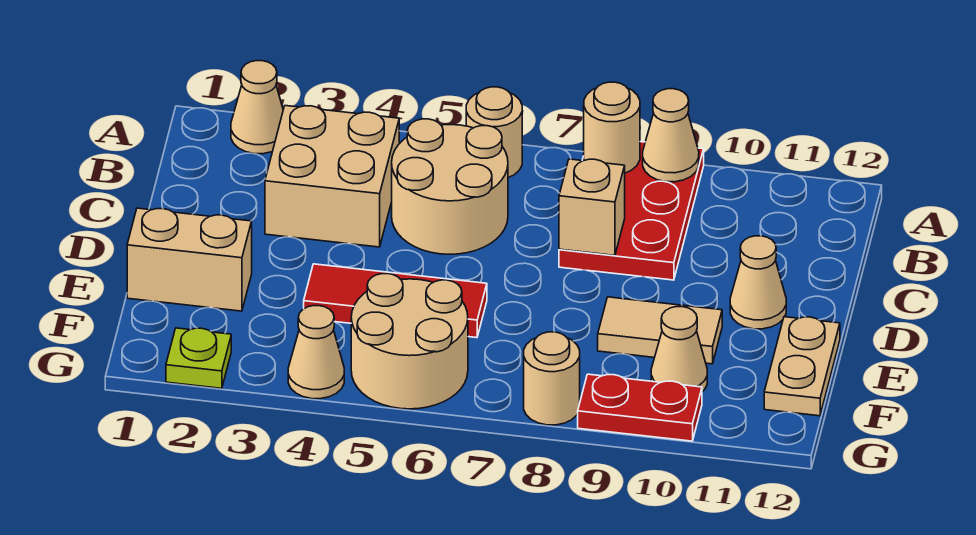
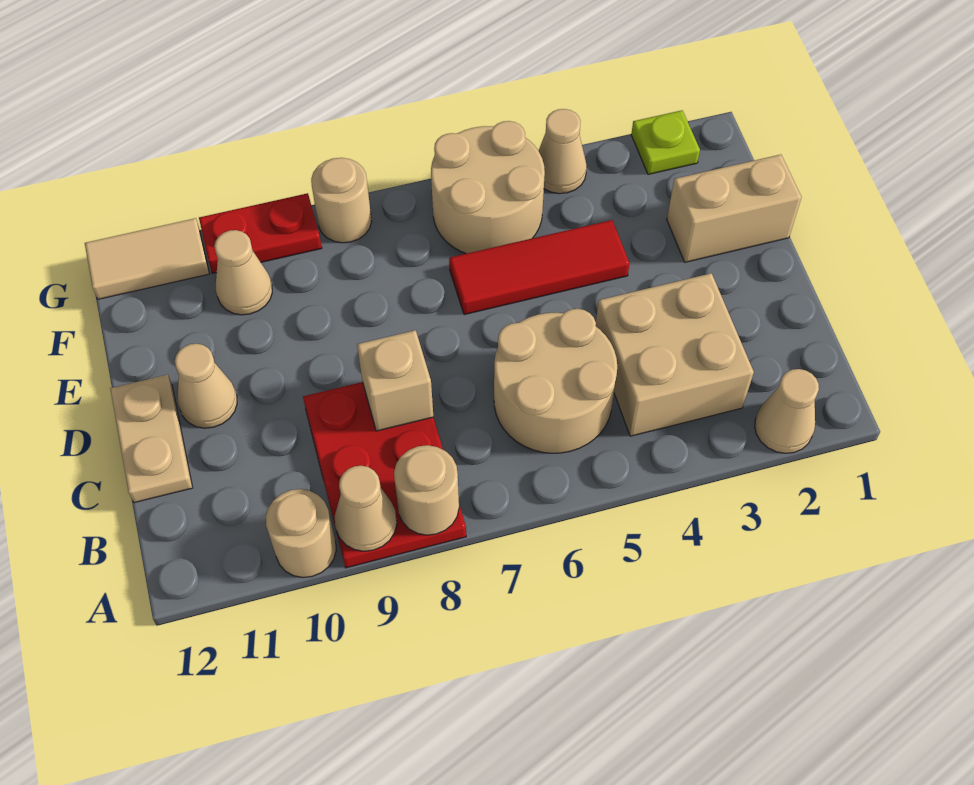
tan 1x1 round brick [466,87,522,178] -> tan 1x1 round brick moved to [266,489,336,577]
tan 1x2 tile [598,297,722,364] -> tan 1x2 tile moved to [85,218,209,299]
tan 1x2 plate [764,317,840,416] -> tan 1x2 plate moved to [110,375,193,503]

